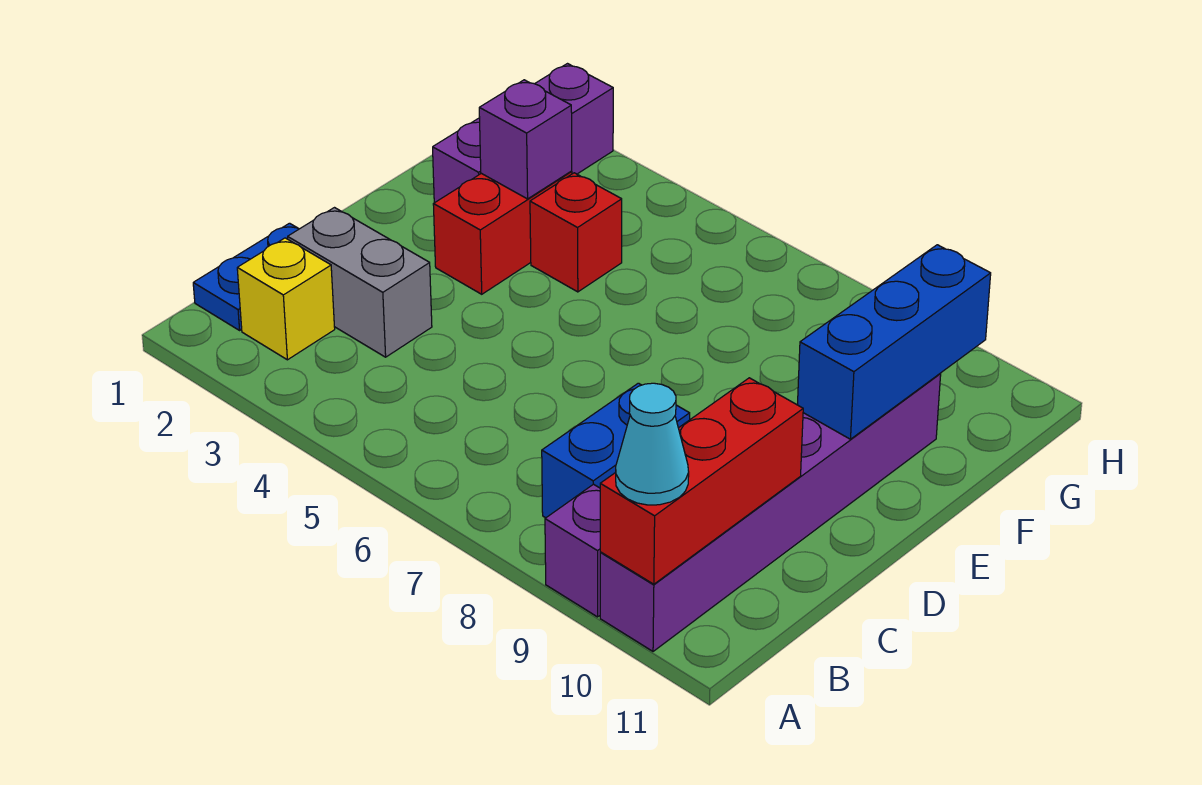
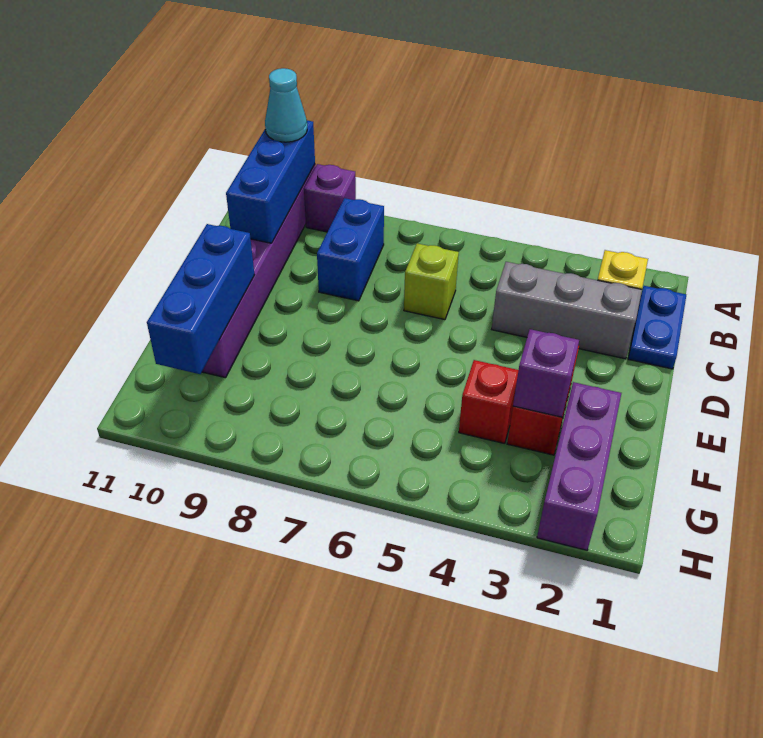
red 1x3 brick [600,378,803,584] -> blue 1x3 brick [226,121,315,243]
grey 1x2 brick [288,208,432,357] -> grey 1x3 brick [492,262,642,359]
none -> lime 1x1 brick [404,243,459,320]

